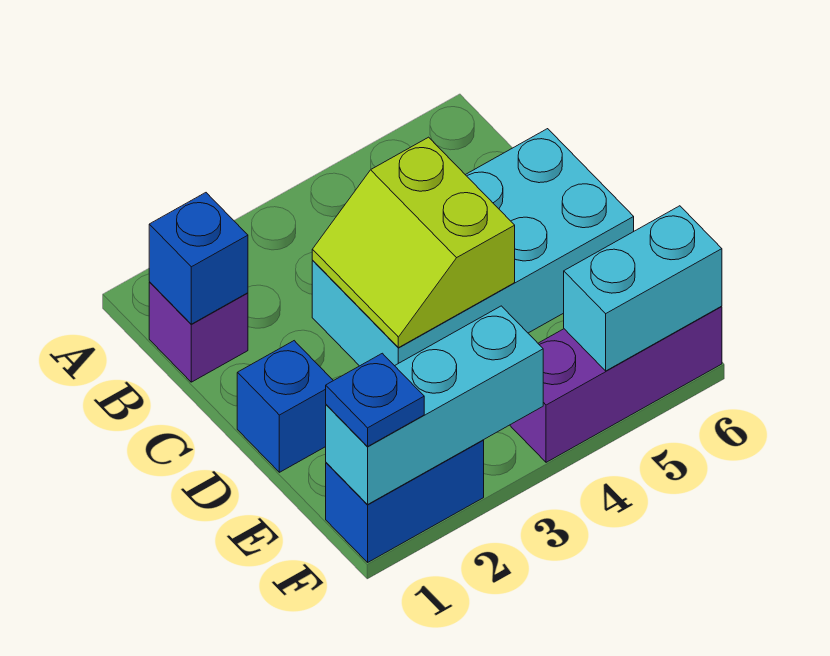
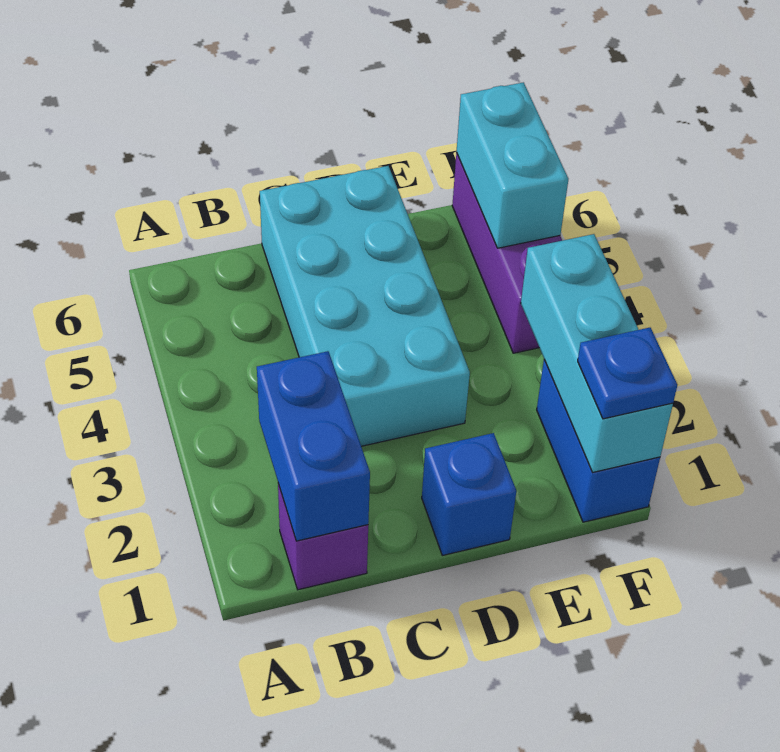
blue 1x1 brick [149,193,248,324] -> blue 1x2 brick [257,351,370,541]
lime 2x2 slope [312,137,515,348] -> none

